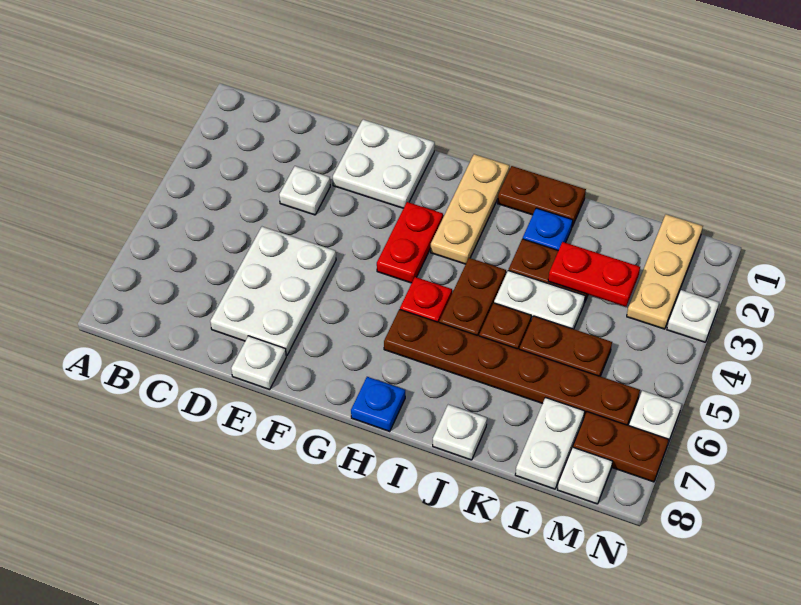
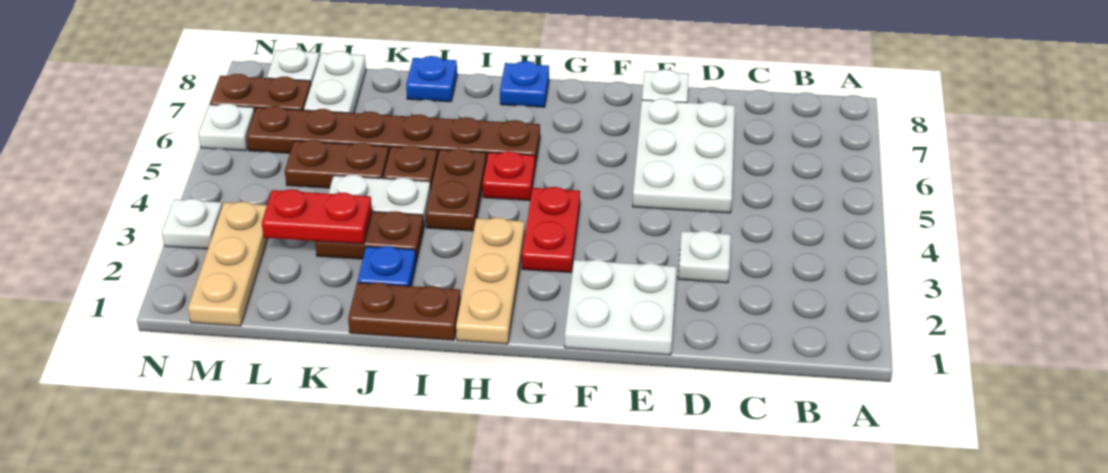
white 1x1 plate [433,405,487,460] -> blue 1x1 plate [406,56,457,102]

